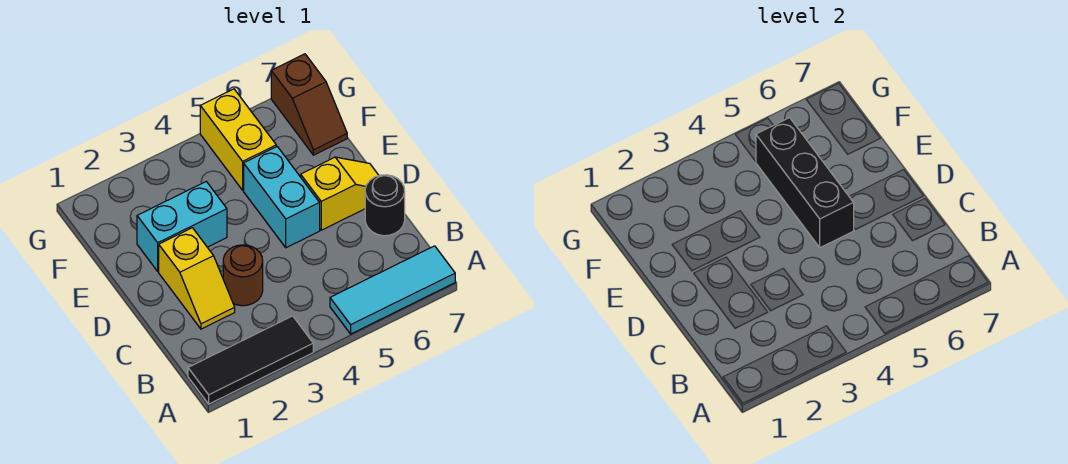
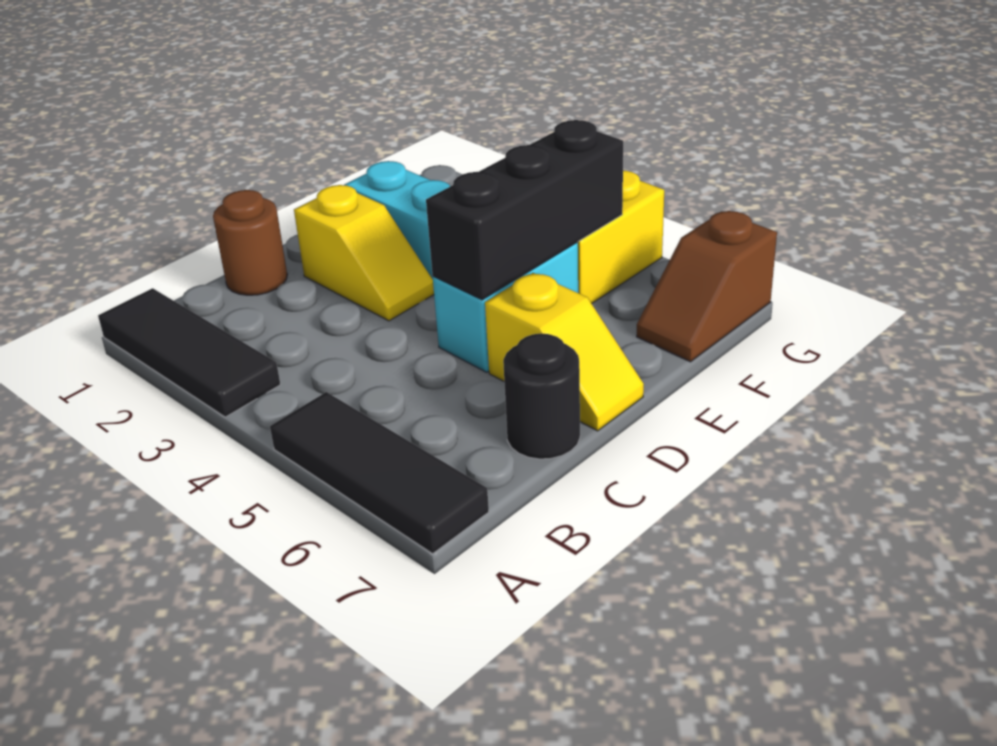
cyan 1x3 tile [330,246,455,334] -> black 1x3 tile [270,392,489,554]
yellow 1x2 slope [159,228,235,329] -> yellow 1x2 slope turned to [294,185,434,321]
brown 1x1 round brick [223,245,263,306] -> brown 1x1 round brick moved to [213,190,287,295]

